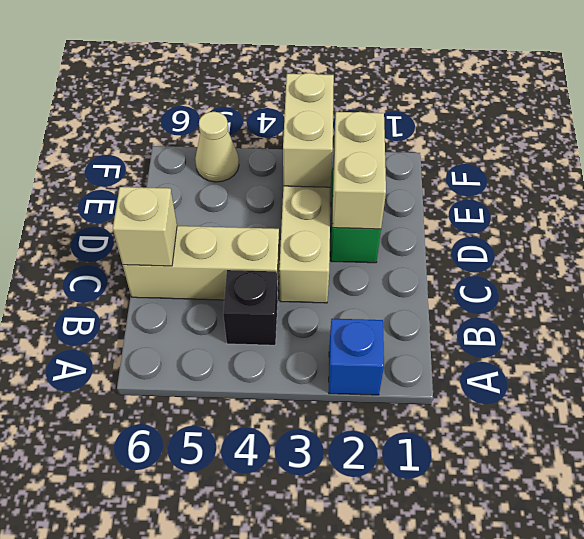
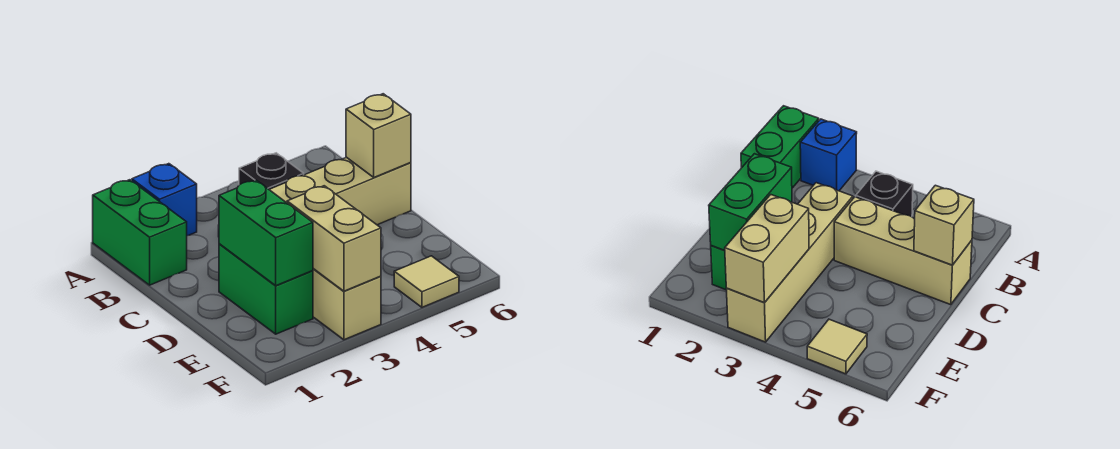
none -> green 1x2 brick [93,180,187,285]
tan 1x2 brick [332,112,386,229] -> green 1x2 brick [219,180,313,286]
tan 1x1 cone [195,112,239,182] -> tan 1x1 tile [394,256,459,307]

